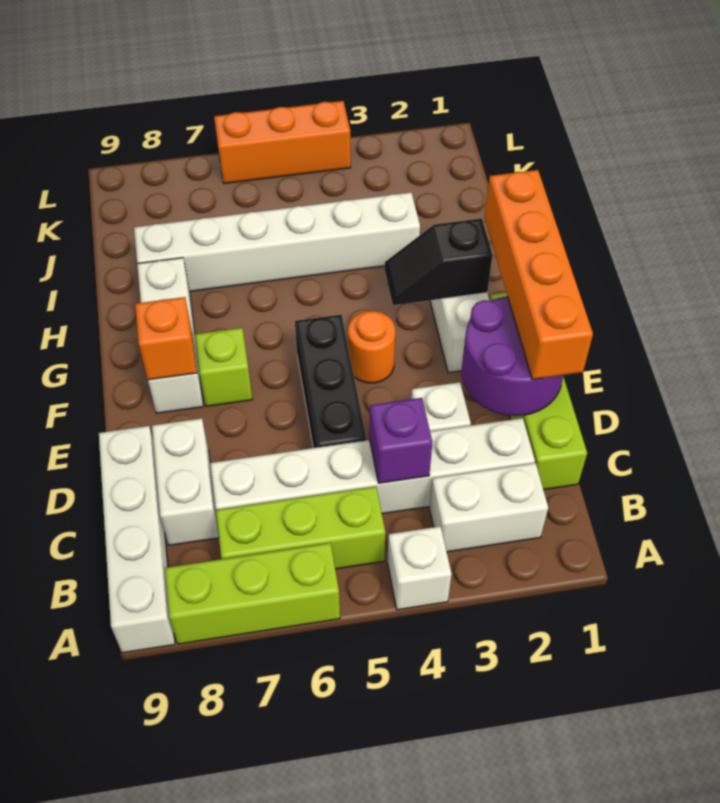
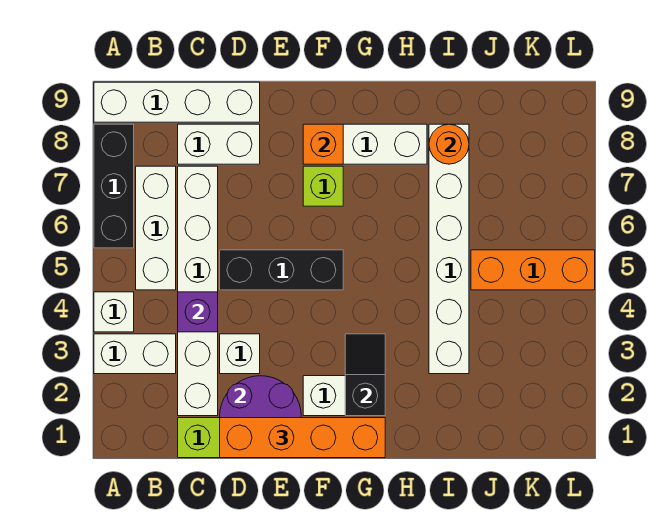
lime 1x3 brick [165,543,340,644] -> black 1x3 brick [94,124,134,248]
white 1x2 brick [429,463,548,552] -> white 1x2 brick turned to [94,334,176,374]
lime 1x3 brick [216,486,385,569] -> white 1x3 brick [136,166,176,290]
orange 1x1 round brick [348,311,395,383] -> orange 1x1 round brick moved to [429,124,469,164]
orange 1x3 brick [214,101,351,184] -> orange 1x3 brick turned to [471,250,595,290]

